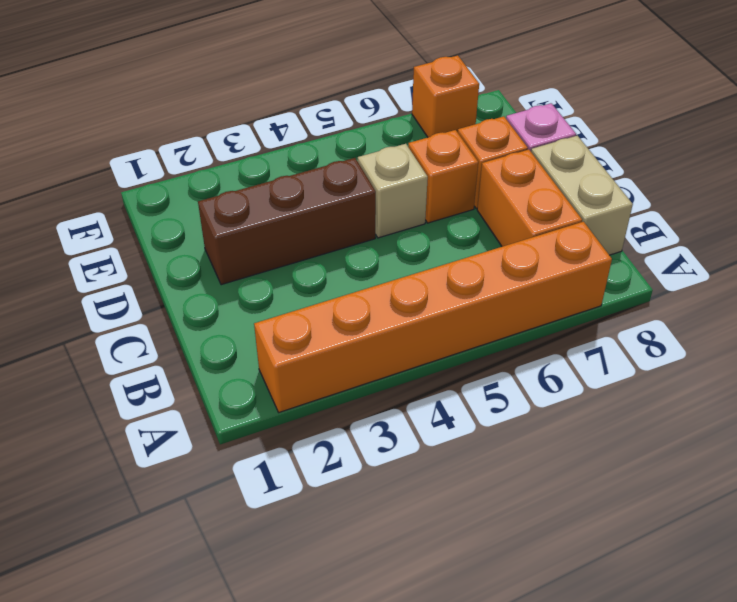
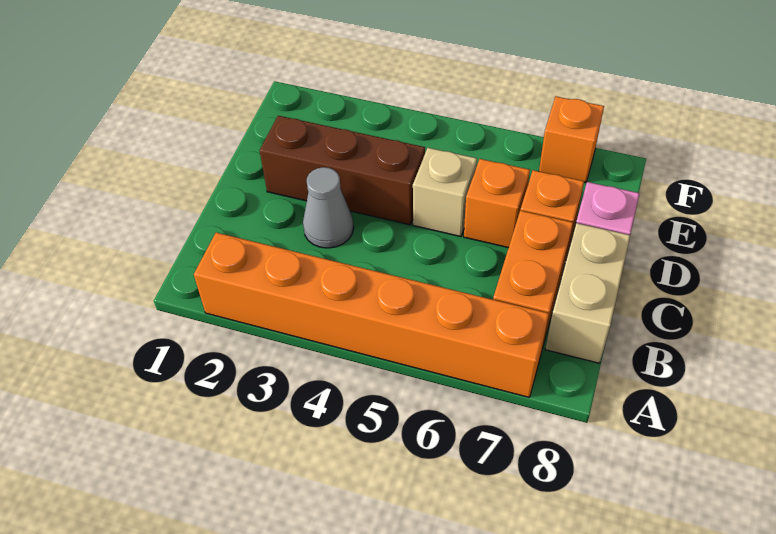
none -> grey 1x1 cone [303,167,354,248]

